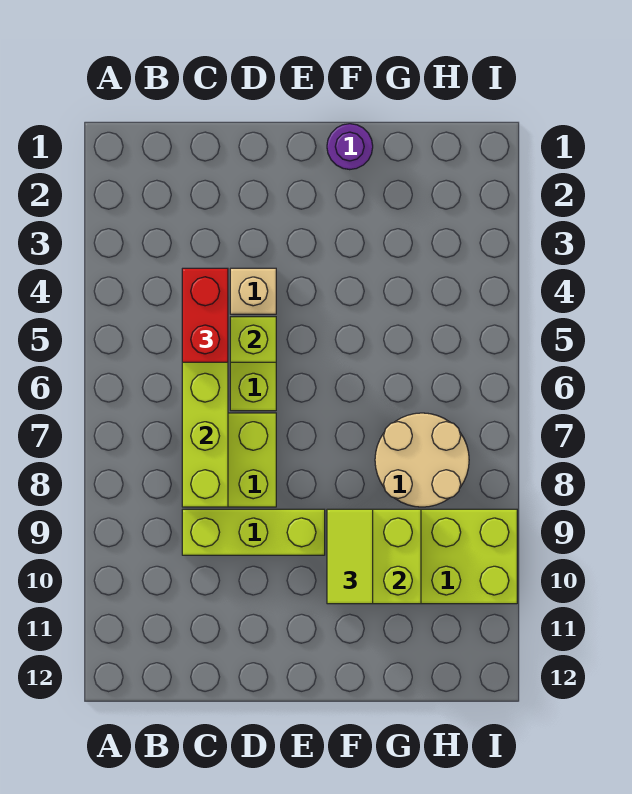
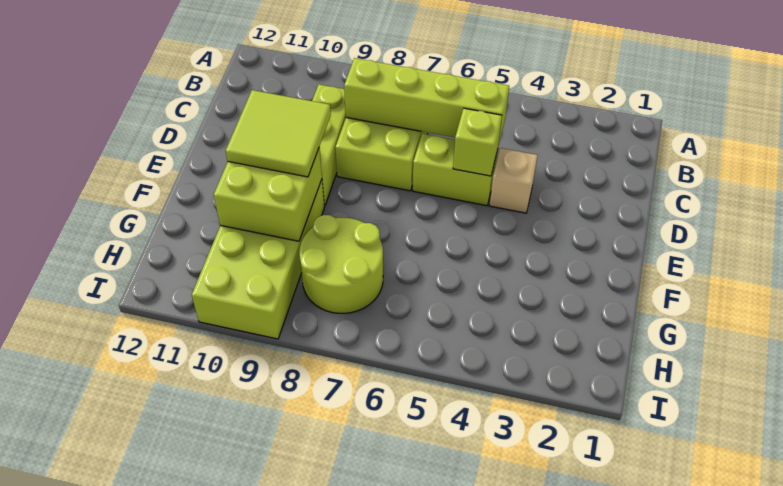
red 1x2 brick [182,268,228,362] -> none
purple 1x1 round brick [327,124,373,170] -> none
lime 1x2 tile [327,509,373,604] -> lime 2x2 tile [226,90,331,177]
tan 2x2 round brick [375,413,469,507] -> lime 2x2 round brick [299,215,383,313]

